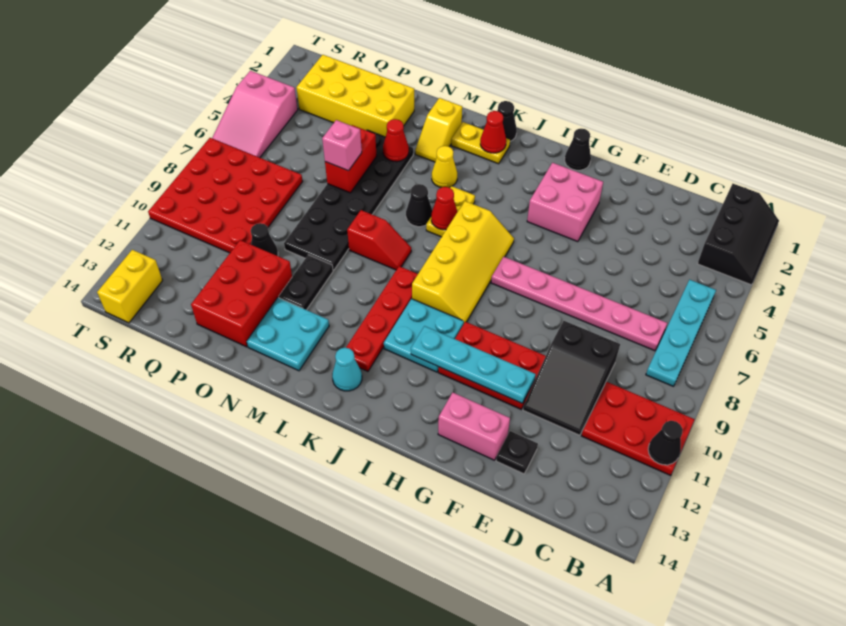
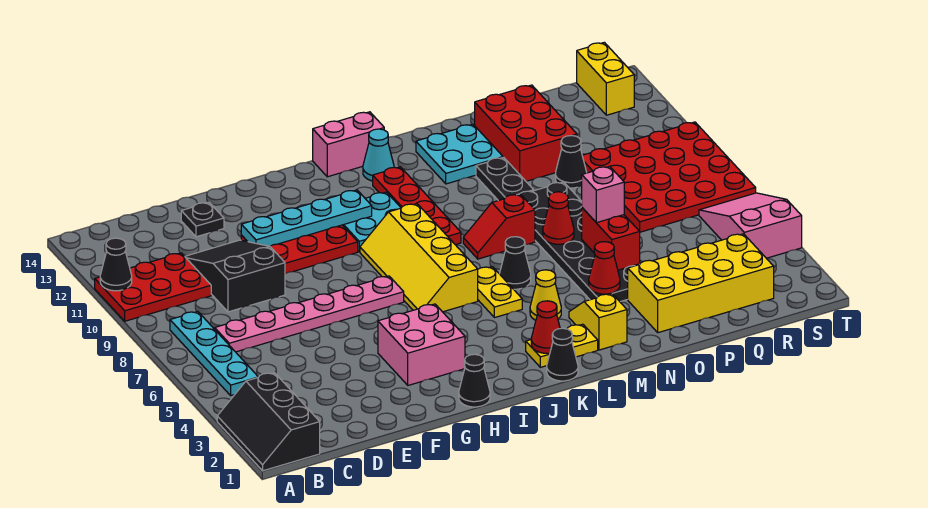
pink 1x2 brick [438,392,510,460] -> pink 1x2 brick moved to [313,112,384,177]
red 1x1 cone [431,187,457,230] -> red 1x1 cone moved to [543,192,574,244]

